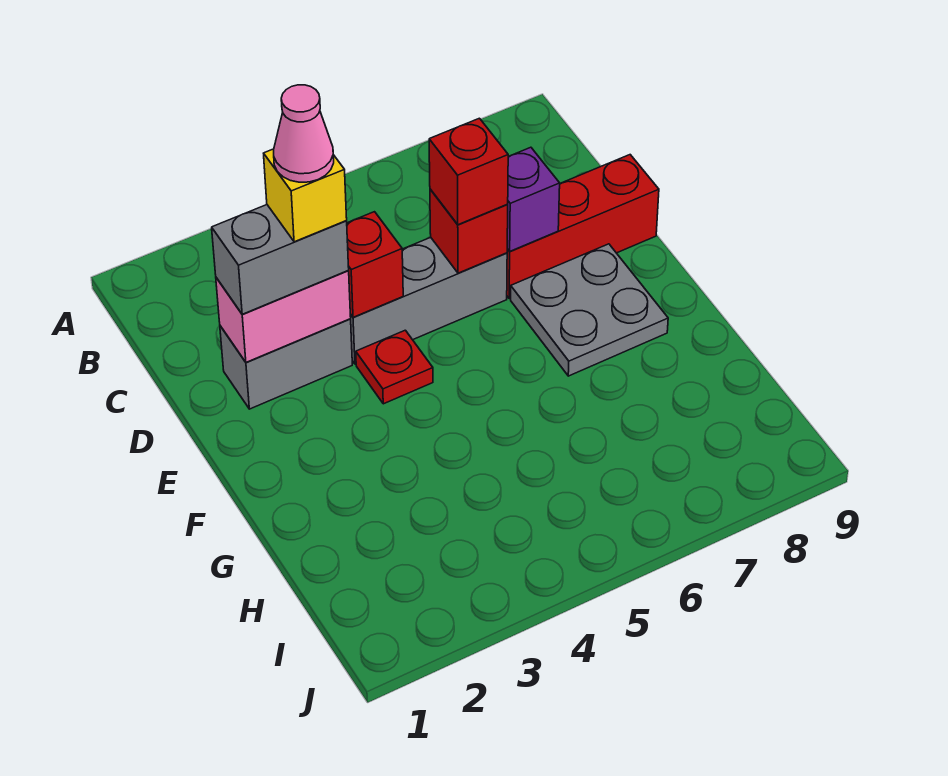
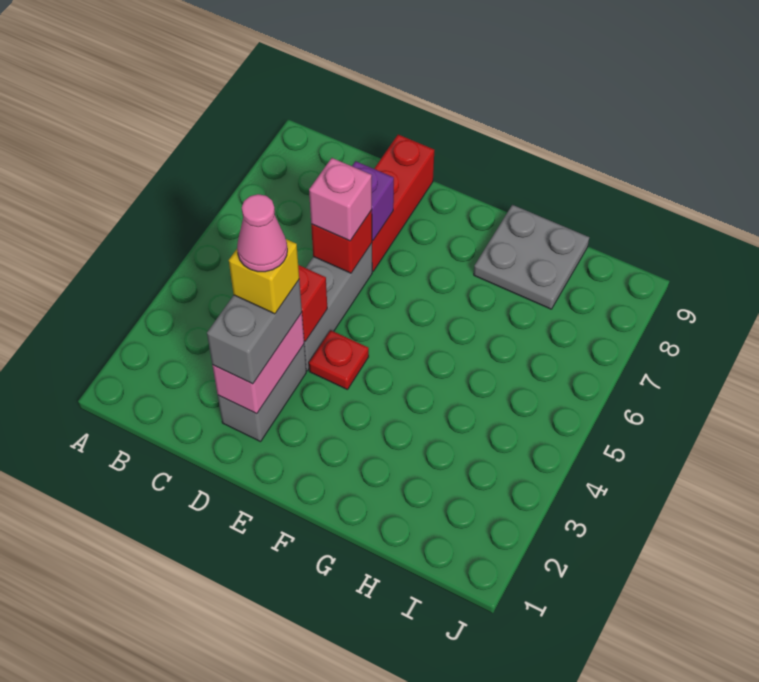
red 1x1 brick [429,118,508,225] -> pink 1x1 brick [309,158,372,241]
grey 2x2 plate [511,244,668,376] -> grey 2x2 plate moved to [474,205,589,309]

